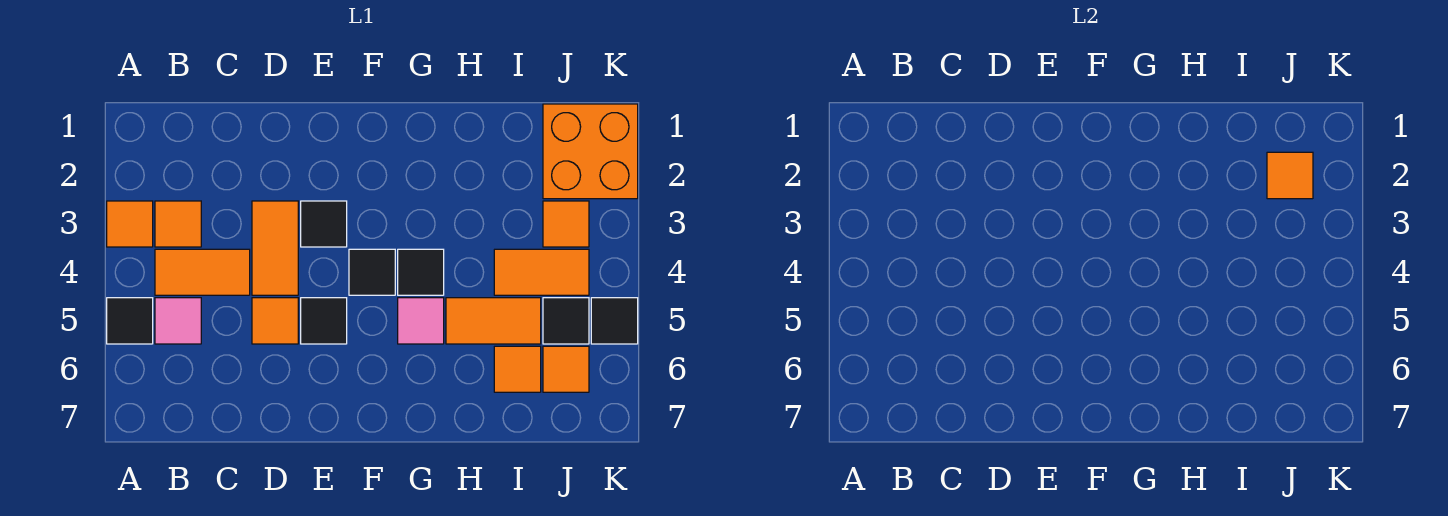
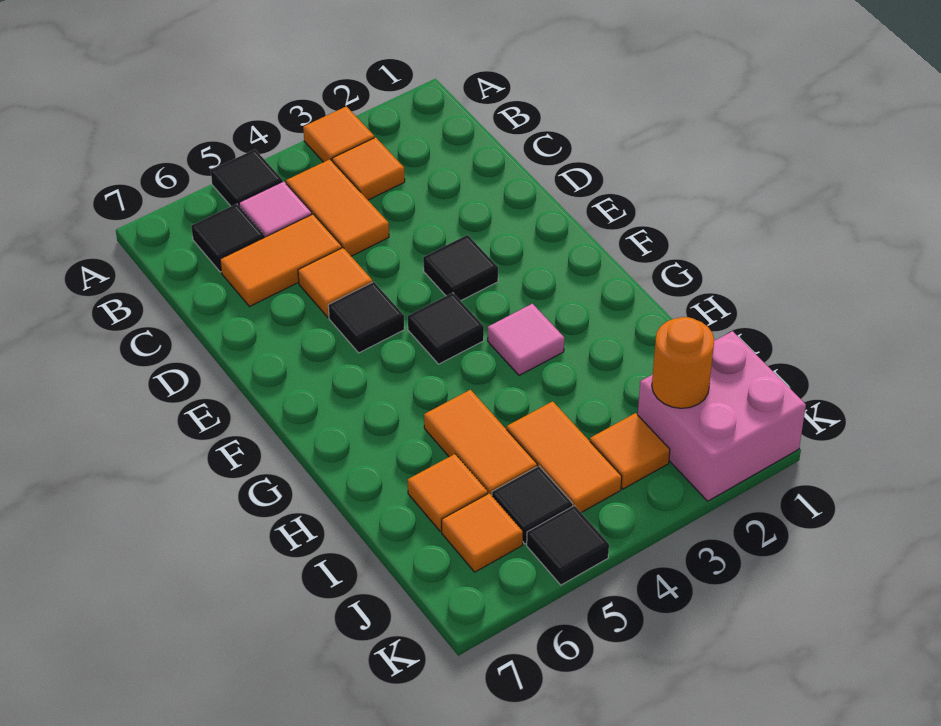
orange 1x2 tile [252,201,298,295] -> orange 1x2 tile moved to [220,214,342,307]
black 1x1 tile [398,249,444,295] -> black 1x1 tile moved to [191,204,265,272]
pink 1x1 tile [398,298,444,344] -> pink 1x1 tile moved to [488,304,564,375]
orange 2x2 brick [543,104,638,199] -> pink 2x2 brick [638,331,806,501]
orange 1x1 tile [1267,152,1313,199] -> orange 1x1 round brick [652,317,714,408]

